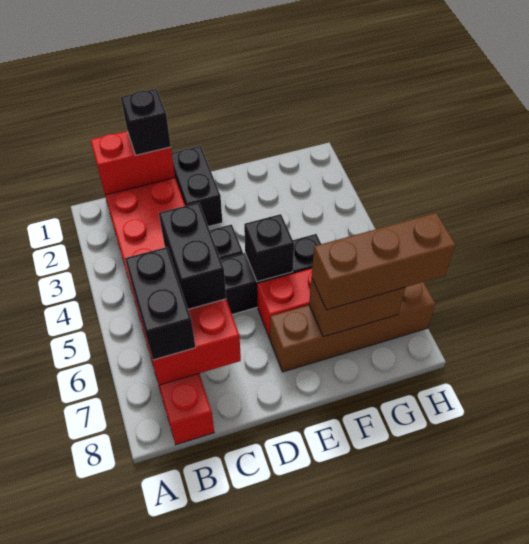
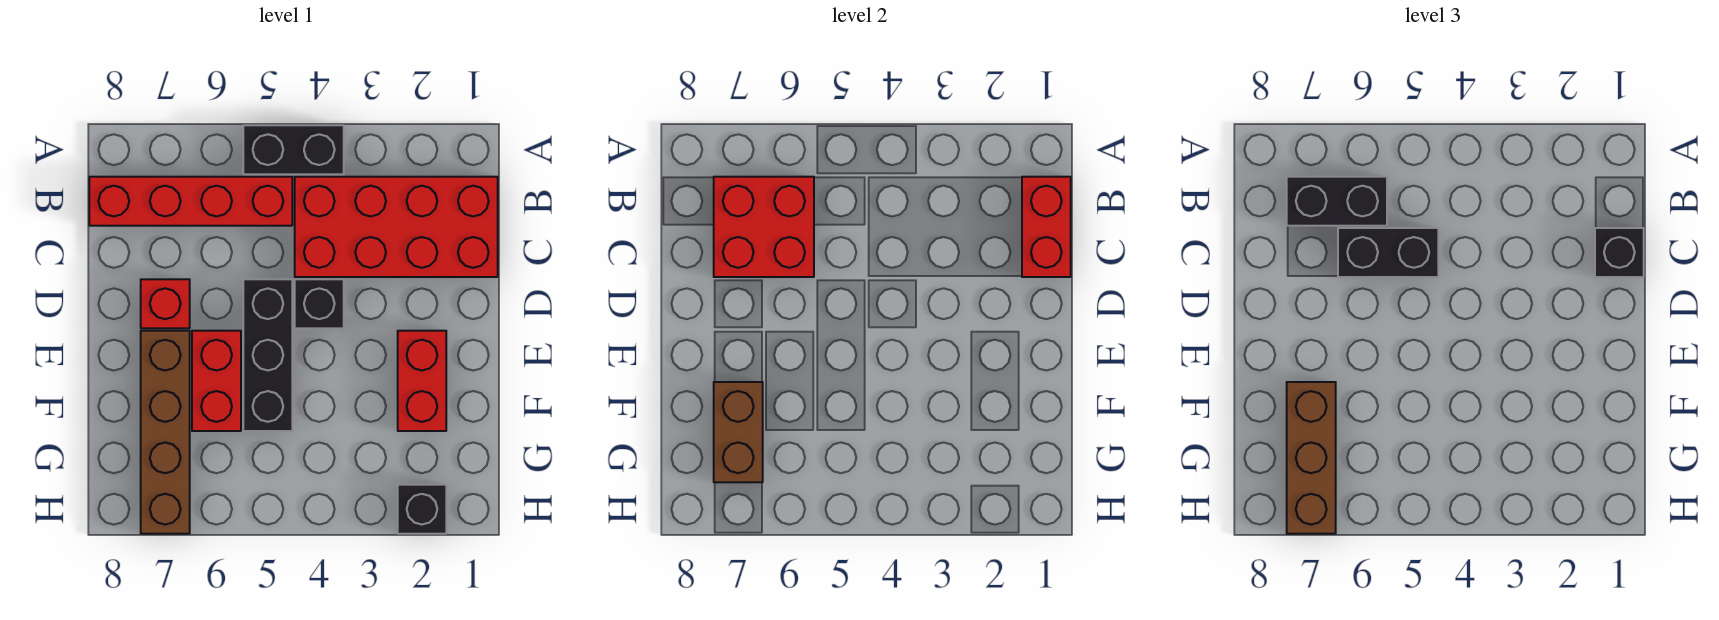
black 1x2 brick [172,146,222,227] -> black 1x2 brick moved to [243,125,344,174]
none -> red 1x1 brick [141,279,190,328]
none -> red 1x2 brick [398,331,446,431]
black 1x1 brick [244,214,294,282] -> black 1x1 brick moved to [398,485,446,534]

